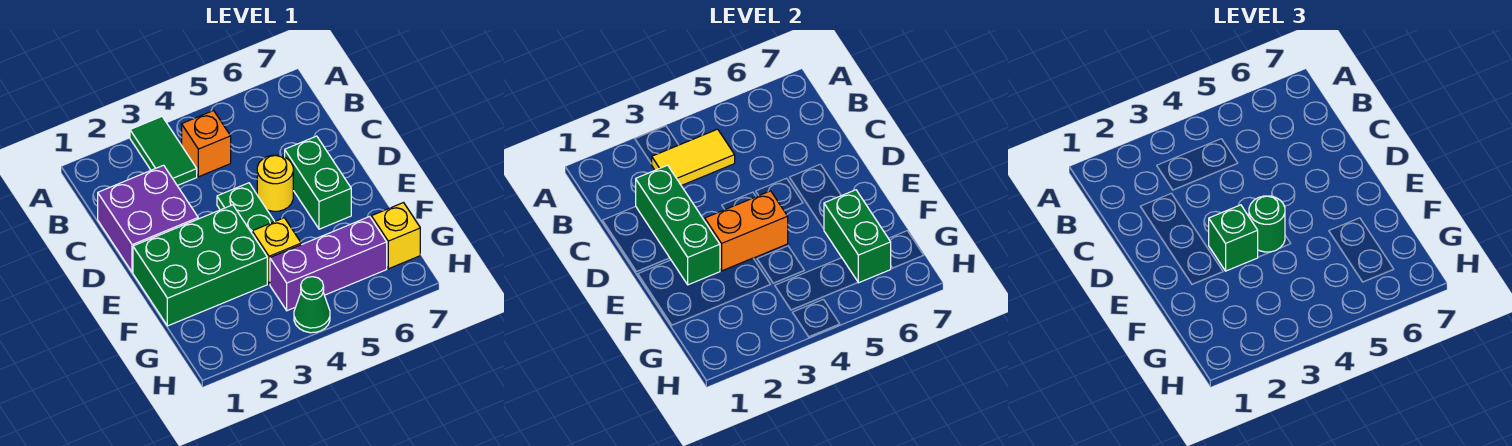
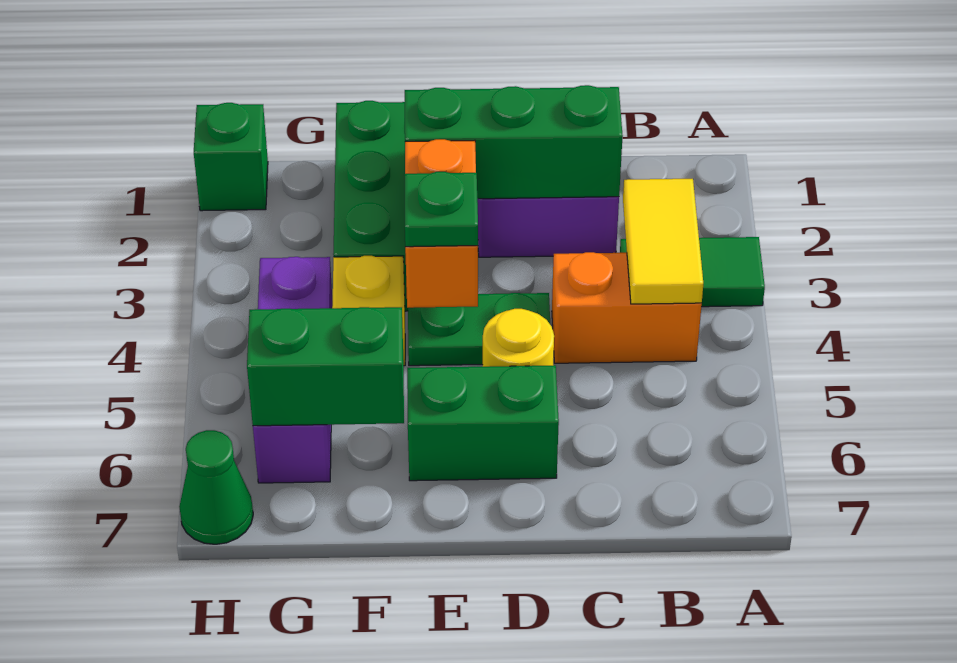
orange 1x1 brick [182,111,231,177] -> orange 1x2 brick [552,252,702,363]
green 1x1 brick [1209,205,1258,271] -> green 1x1 brick moved to [194,103,268,211]
green 1x1 round brick [1249,196,1285,252] -> green 1x1 plate [404,172,478,247]
yellow 1x1 brick [371,203,420,269] -> none
green 1x1 cone [294,277,330,333] -> green 1x1 cone moved to [179,430,253,544]

